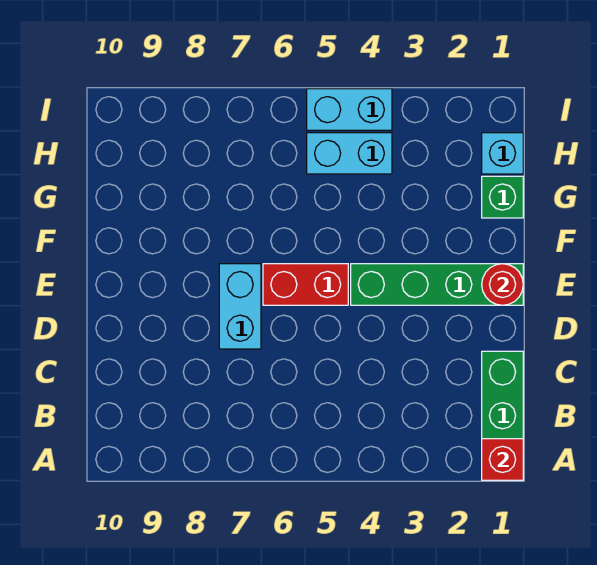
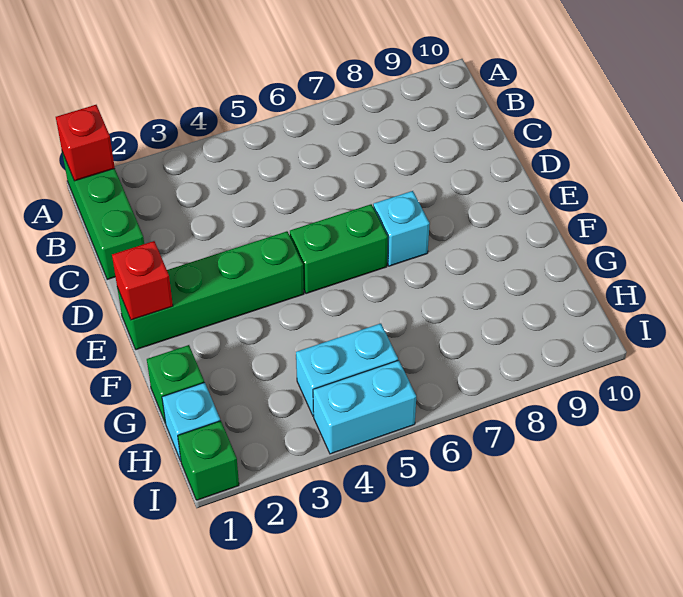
cyan 1x2 brick [219,264,261,349] -> cyan 1x1 brick [373,191,430,266]
red 1x1 round brick [482,264,523,305] -> red 1x1 brick [112,241,173,320]
red 1x2 brick [263,264,348,305] -> green 1x2 brick [290,204,388,294]
none -> green 1x1 brick [178,421,239,500]

